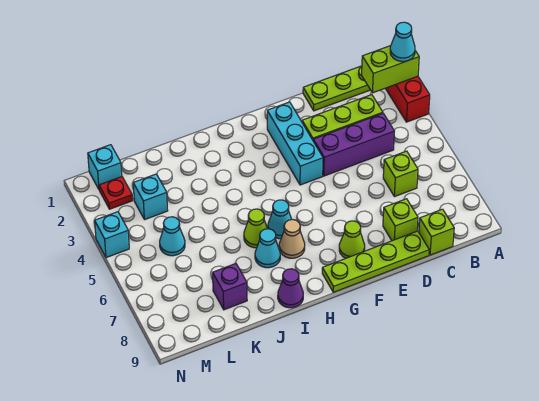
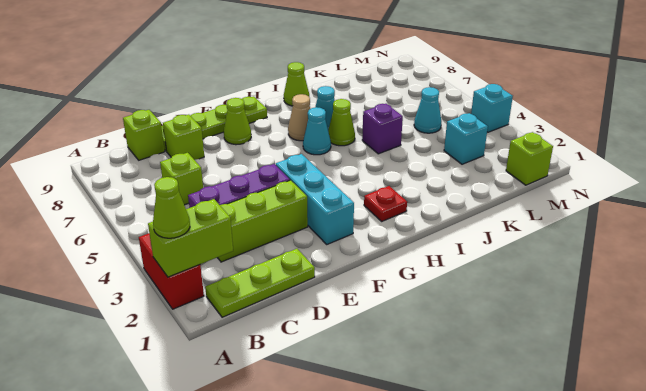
cyan 1x1 cone [390,22,415,61] -> lime 1x1 cone [153,177,190,238]
purple 1x1 cone [278,269,303,308] -> lime 1x1 cone [284,62,309,106]
purple 1x1 brick [213,263,247,310] -> purple 1x1 brick moved to [362,104,403,154]
cyan 1x1 brick [88,145,122,189] -> lime 1x1 brick [506,132,553,185]
red 1x1 plate [99,177,133,209] -> red 1x1 plate moved to [364,186,407,221]

